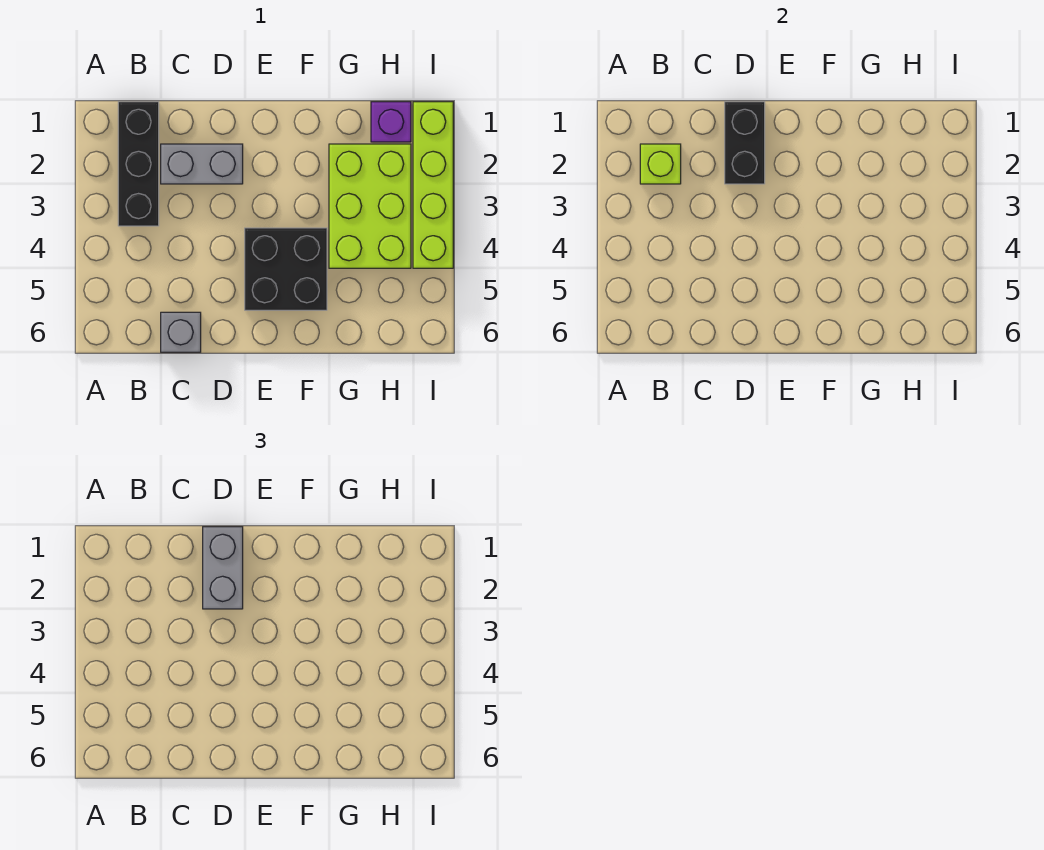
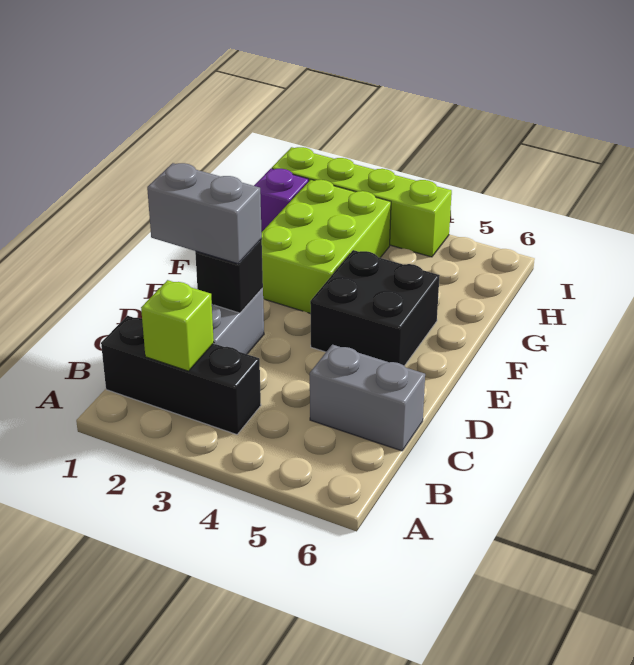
grey 1x1 brick [161,312,201,352] -> grey 1x2 brick [310,345,425,451]
black 1x2 brick [725,102,765,184] -> black 1x1 brick [195,239,263,313]
lime 2x3 brick [329,144,411,268] -> lime 2x3 brick turned to [261,180,391,314]

